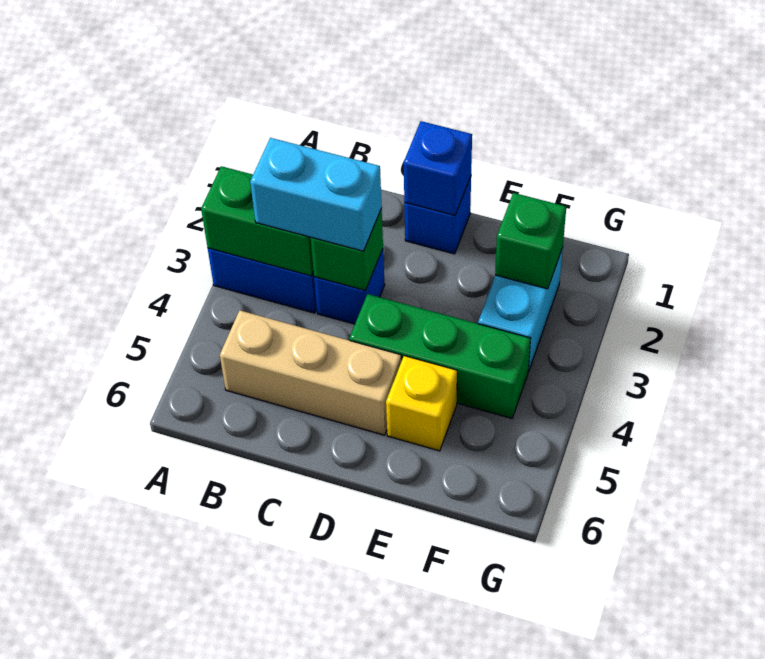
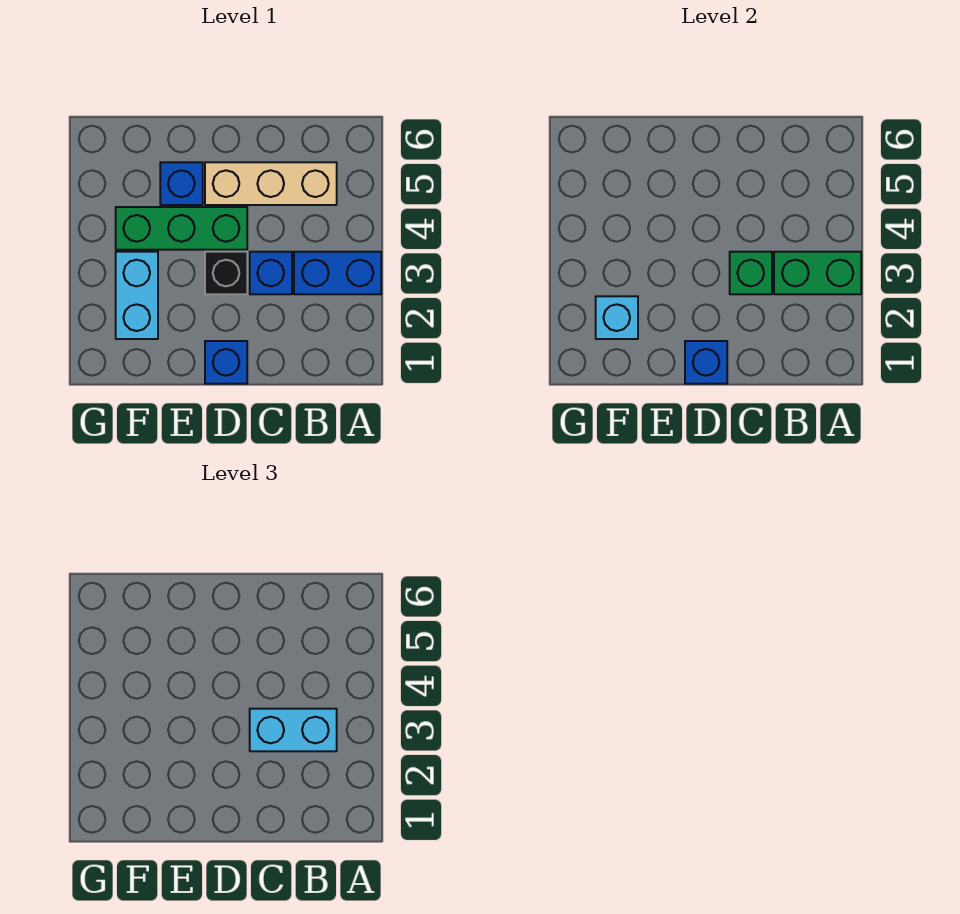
none -> black 1x1 brick [205,252,247,294]
yellow 1x1 brick [386,356,457,451] -> blue 1x1 brick [160,162,203,205]
green 1x1 brick [495,193,566,289] -> cyan 1x1 brick [596,296,638,339]

